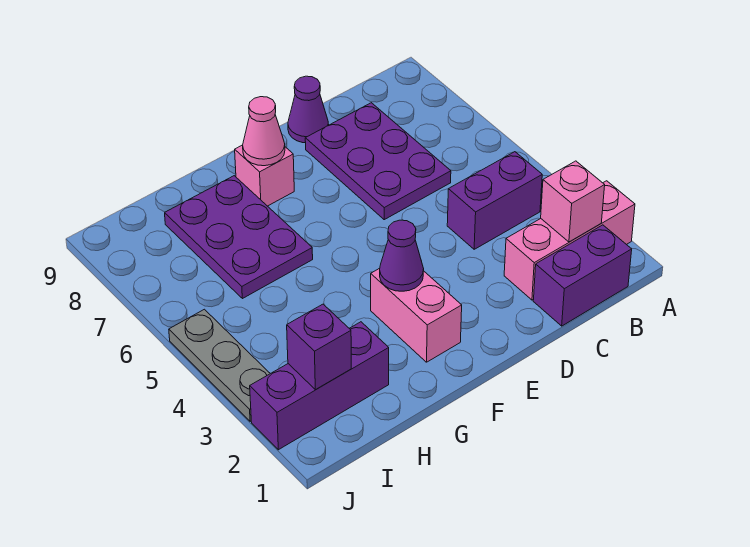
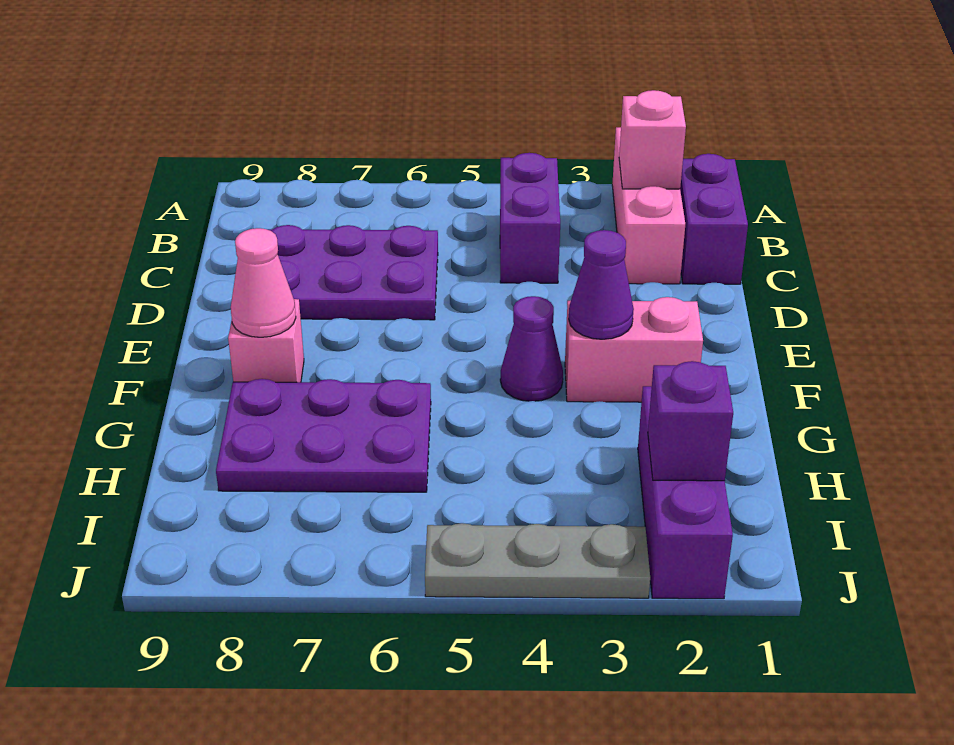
purple 1x1 cone [288,76,329,143] -> purple 1x1 cone moved to [500,296,563,401]

